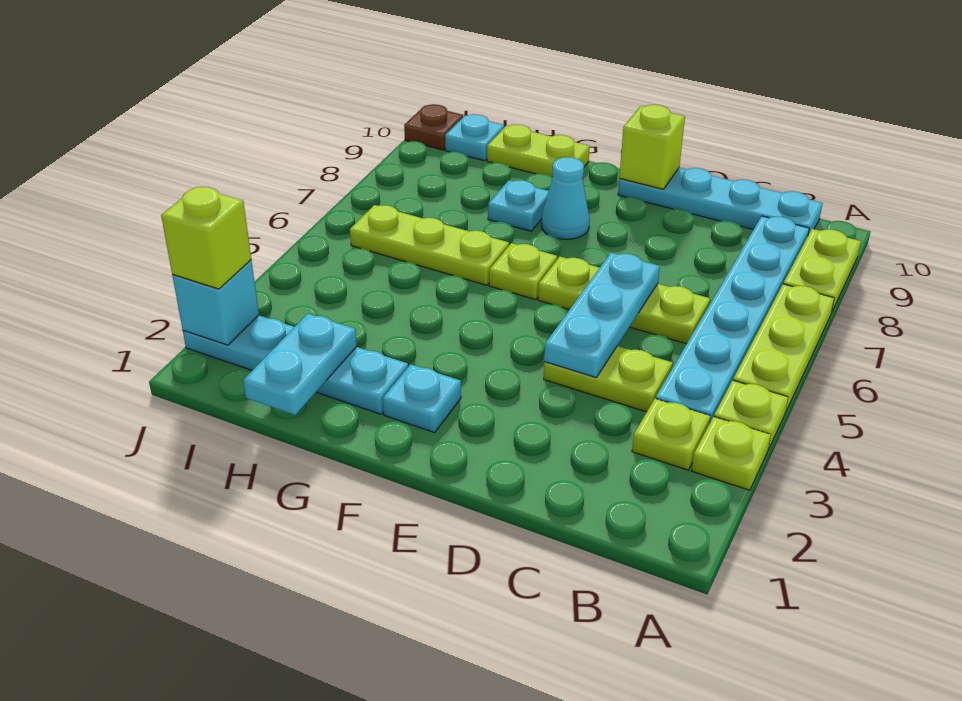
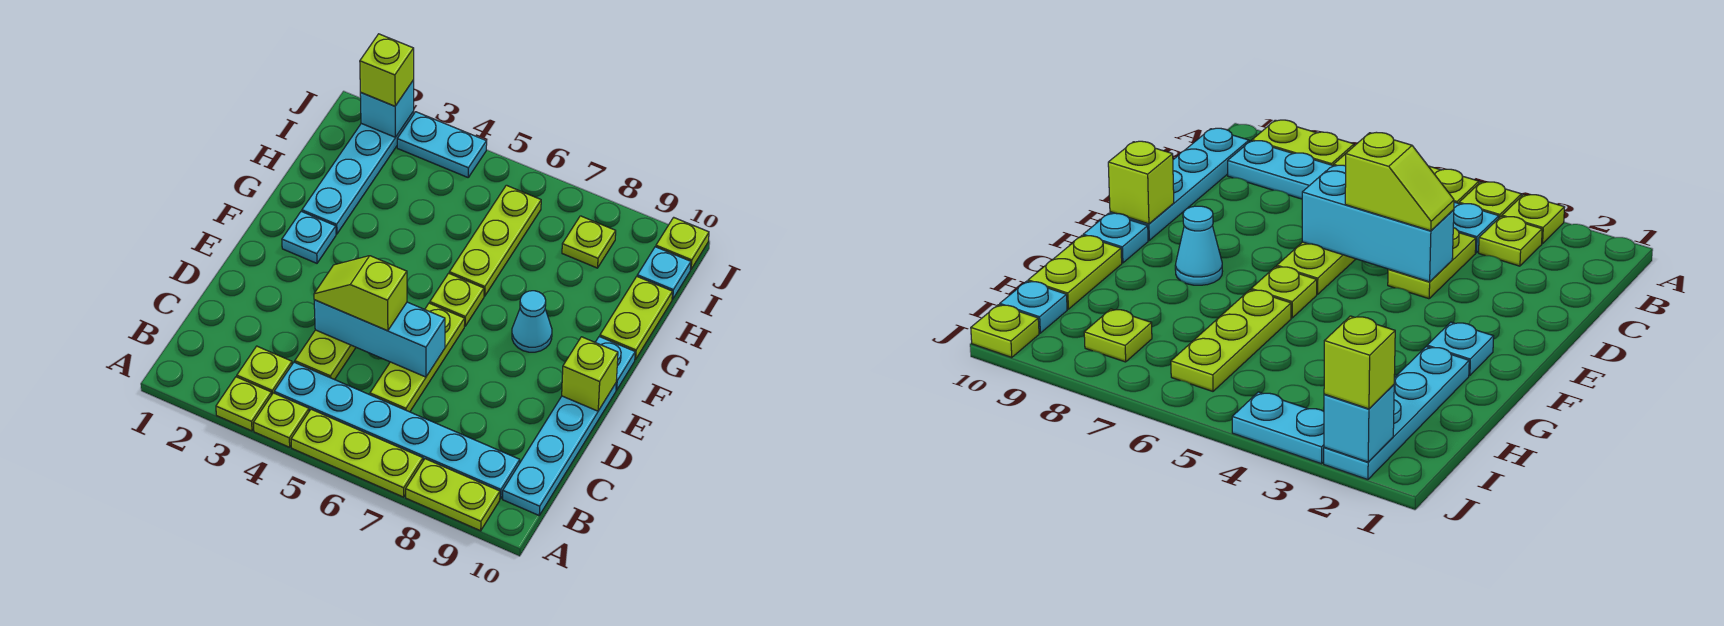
cyan 1x3 plate [544,253,660,377] -> cyan 1x3 brick [314,300,445,377]
none -> lime 1x2 slope [314,256,407,331]
cyan 1x1 plate [488,180,549,231] -> cyan 1x1 plate moved to [595,337,635,390]
cyan 1x2 plate [243,314,357,415] -> cyan 1x2 plate moved to [397,112,487,177]
none -> lime 1x1 plate [562,216,616,268]
brown 1x1 plate [404,104,463,150] -> lime 1x1 plate [656,217,709,270]

